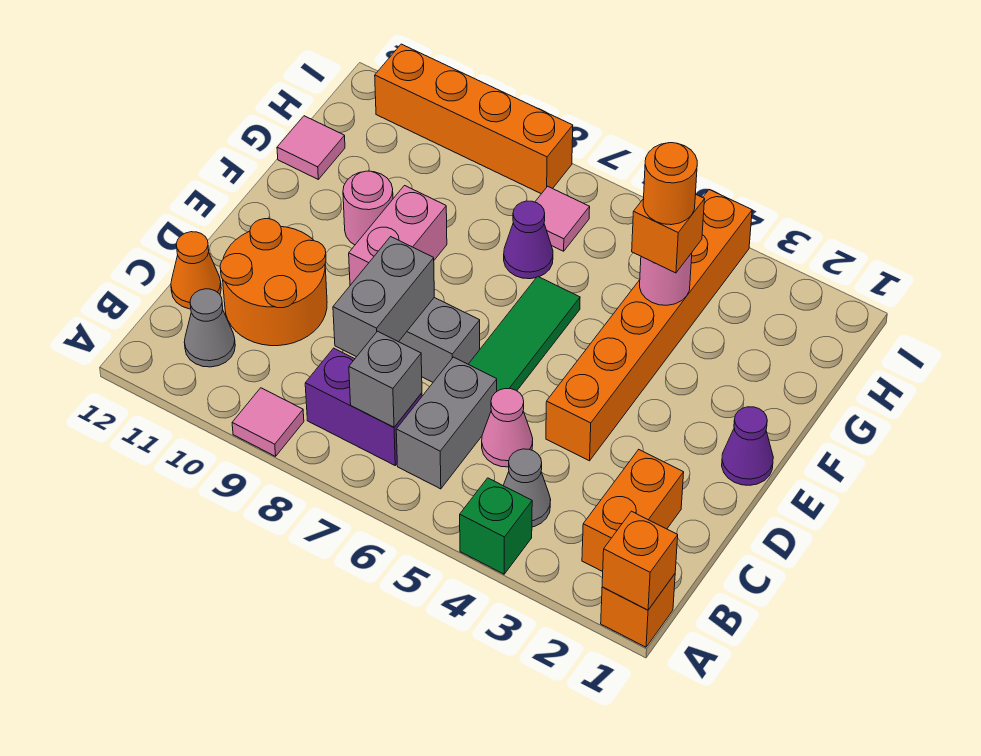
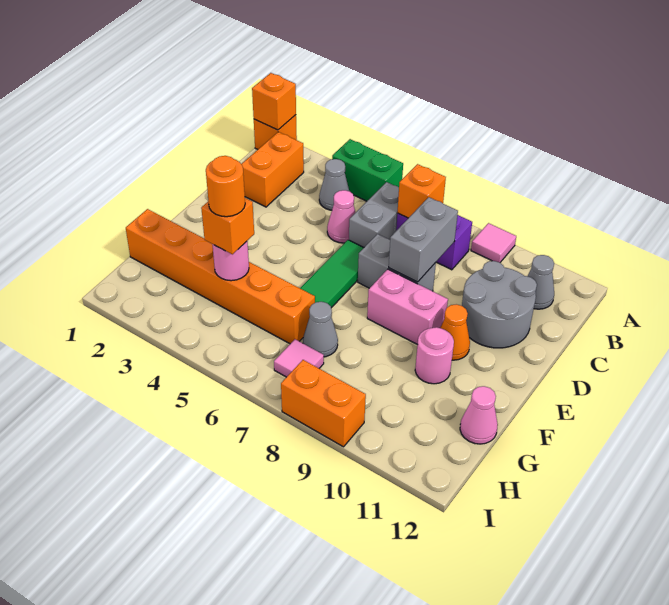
green 1x1 brick [460,478,532,574] -> green 1x2 brick [332,139,403,201]
grey 1x1 brick [349,331,422,427] -> orange 1x1 brick [397,164,446,218]
orange 2x2 round brick [220,219,327,346] -> grey 2x2 round brick [462,261,537,348]
orange 1x1 cone [171,232,221,309] -> orange 1x1 cone moved to [440,304,470,360]
orange 1x6 brick [546,190,752,461] -> orange 1x6 brick turned to [126,209,315,344]
purple 1x1 cone [722,407,773,485] -> none
pink 1x2 brick [349,186,447,285] -> pink 1x2 brick turned to [367,269,448,345]
purple 1x1 cone [504,201,553,279] -> grey 1x1 cone [303,302,338,357]
pink 1x1 tile [277,116,345,179] -> pink 1x1 cone [460,386,498,444]
orange 1x4 brick [375,44,573,194] -> orange 1x2 brick [281,360,366,447]

